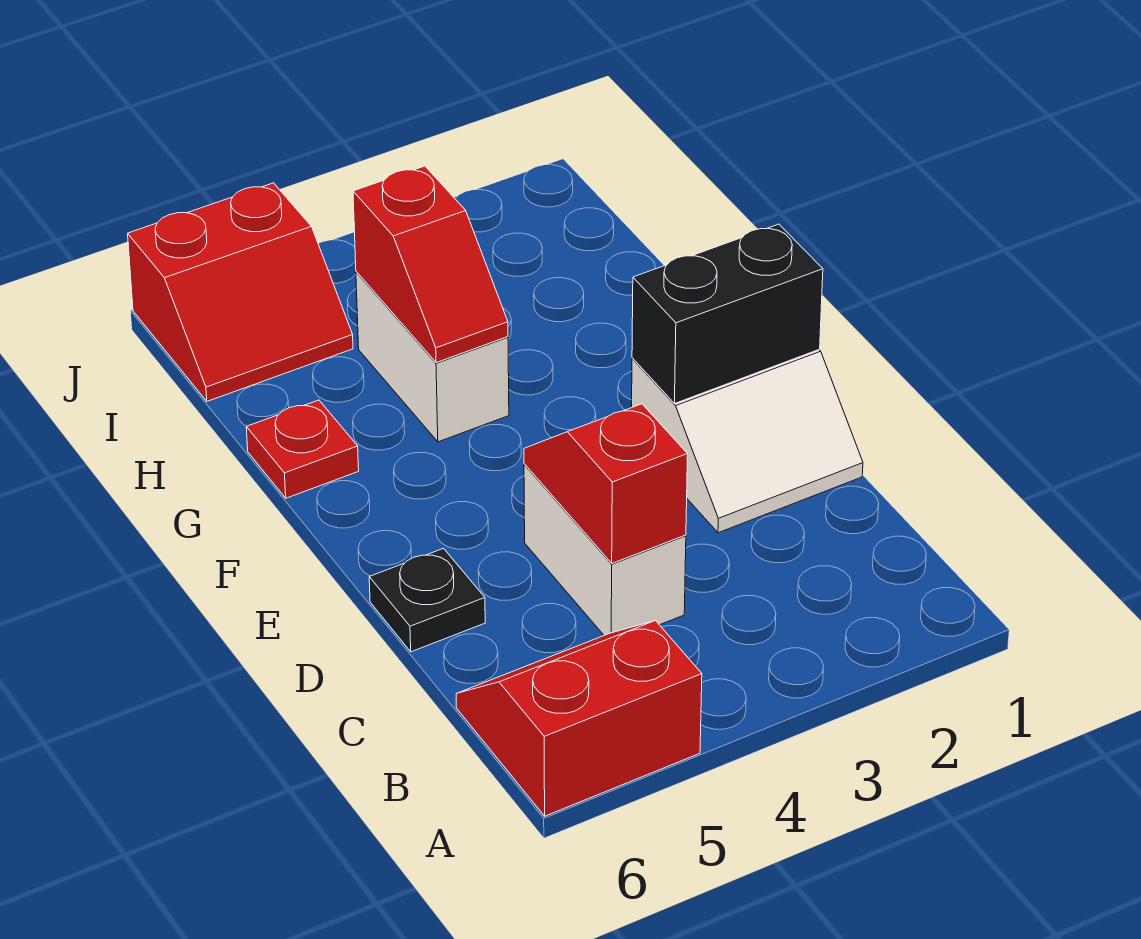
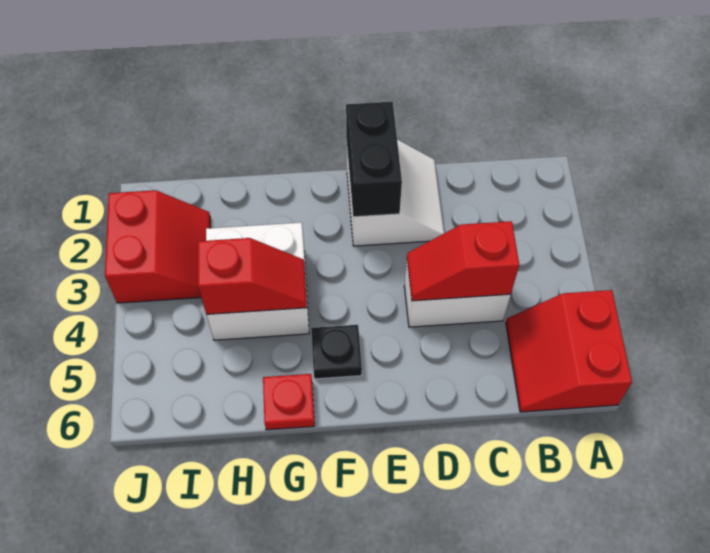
black 1x1 plate [369,548,485,652] -> black 1x1 plate moved to [311,325,362,379]
white 1x2 brick [356,272,509,442] -> white 2x2 brick [206,222,309,340]
red 2x2 slope [128,183,353,401] -> red 2x2 slope moved to [105,190,211,303]

